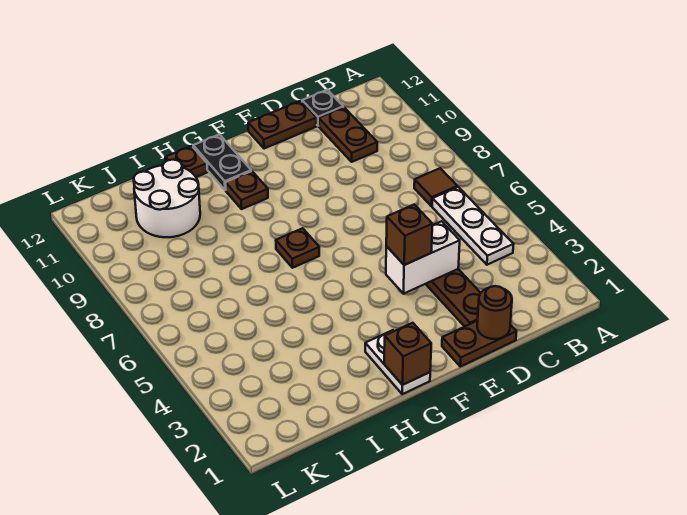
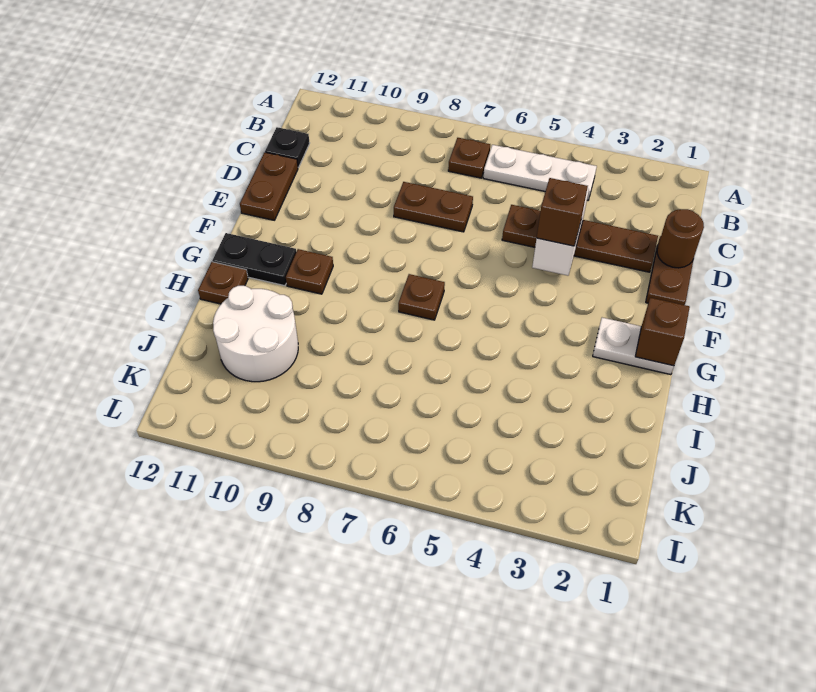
brown 1x1 tile [414,168,457,206] -> brown 1x1 plate [448,138,490,178]
brown 1x2 plate [319,107,377,162] -> brown 1x2 plate moved to [394,182,473,232]

